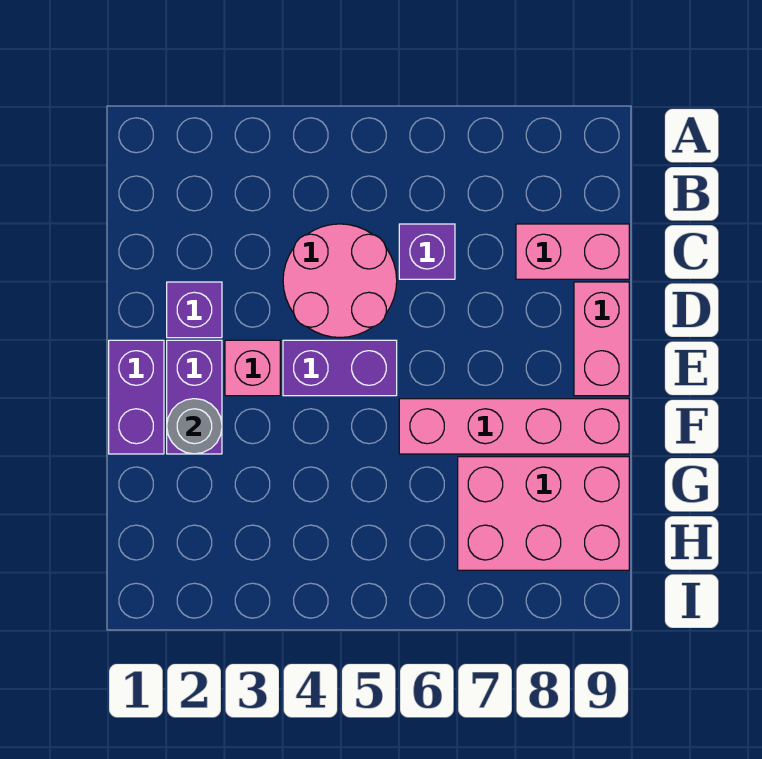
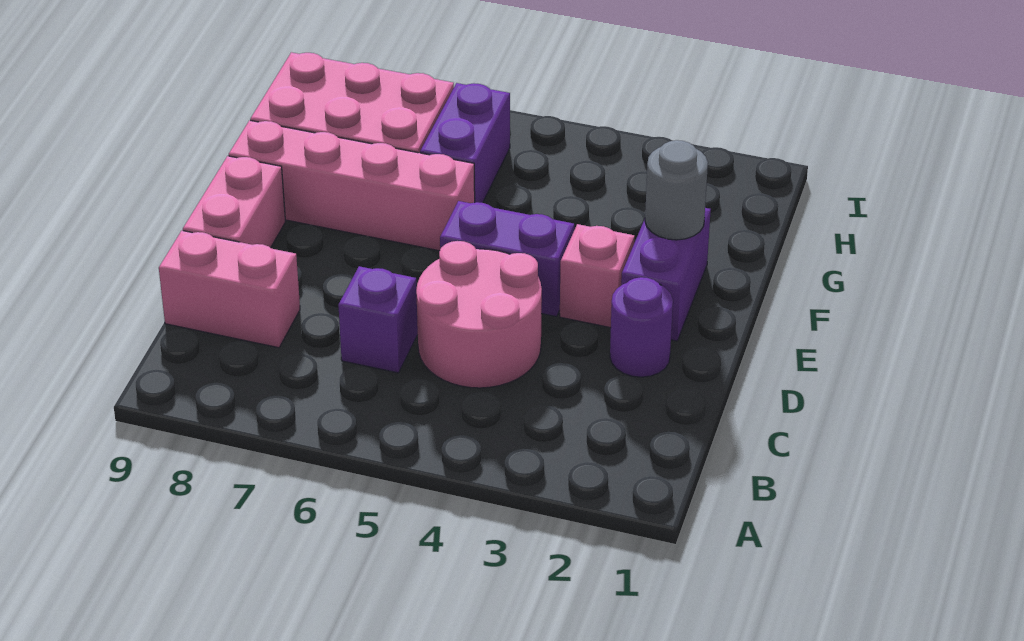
purple 1x1 brick [167,282,222,338] -> purple 1x1 round brick [610,277,673,377]
purple 1x2 brick [109,340,164,454] -> purple 1x2 brick moved to [420,83,510,203]

